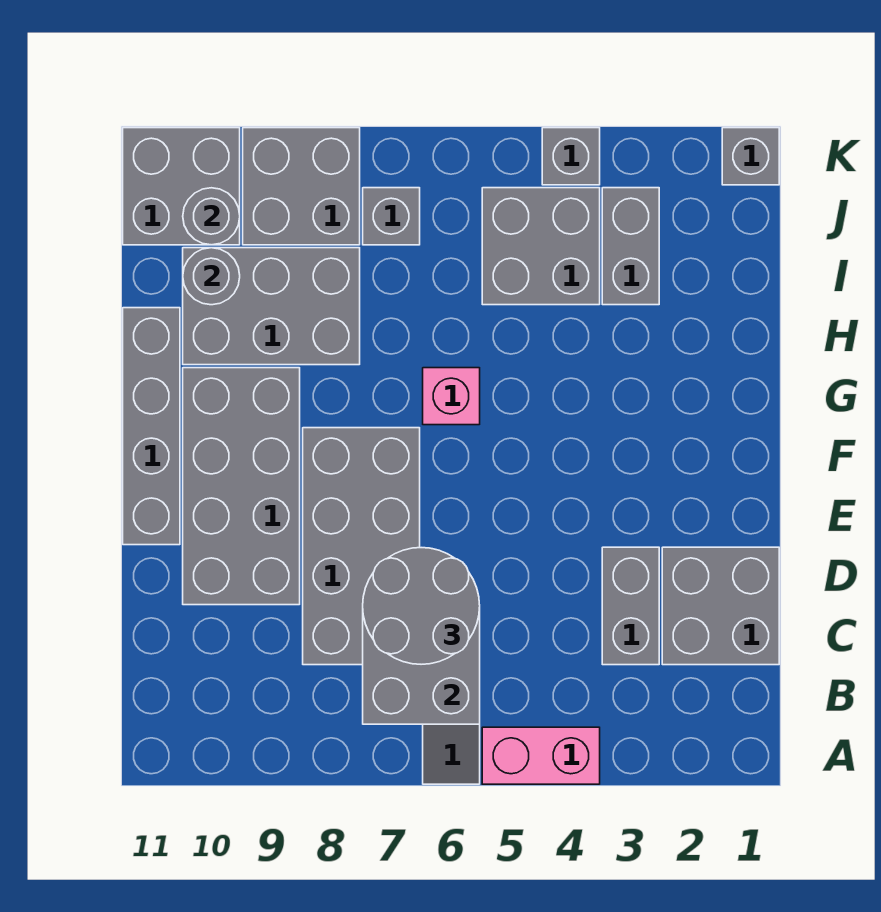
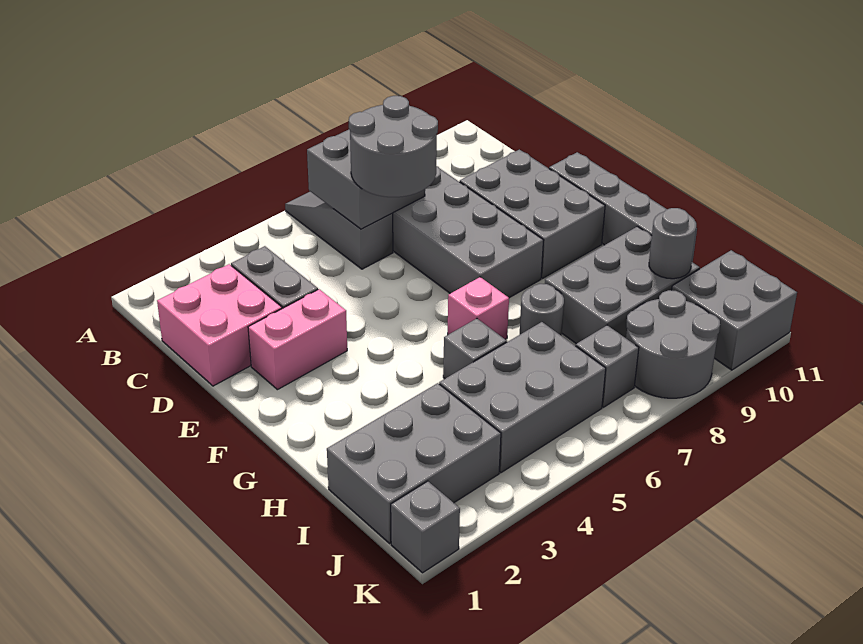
pink 1x2 brick [482,727,600,784] -> pink 1x2 brick moved to [248,289,347,390]
grey 2x2 brick [662,547,779,665] -> pink 2x2 brick [157,264,282,386]
grey 2x4 brick [183,368,300,605] -> grey 2x3 brick [460,150,605,278]
grey 1x2 brick [602,188,659,305] -> grey 2x3 brick [327,383,501,543]
grey 2x2 brick [482,188,600,305] -> grey 2x3 brick [439,322,606,473]
grey 2x2 brick [243,128,360,245] -> grey 2x2 round brick [626,290,720,398]
grey 1x1 round brick [183,188,240,245] -> grey 1x1 round brick moved to [520,284,564,336]
grey 1x1 brick [542,128,600,185] -> grey 1x1 brick moved to [443,319,507,379]

